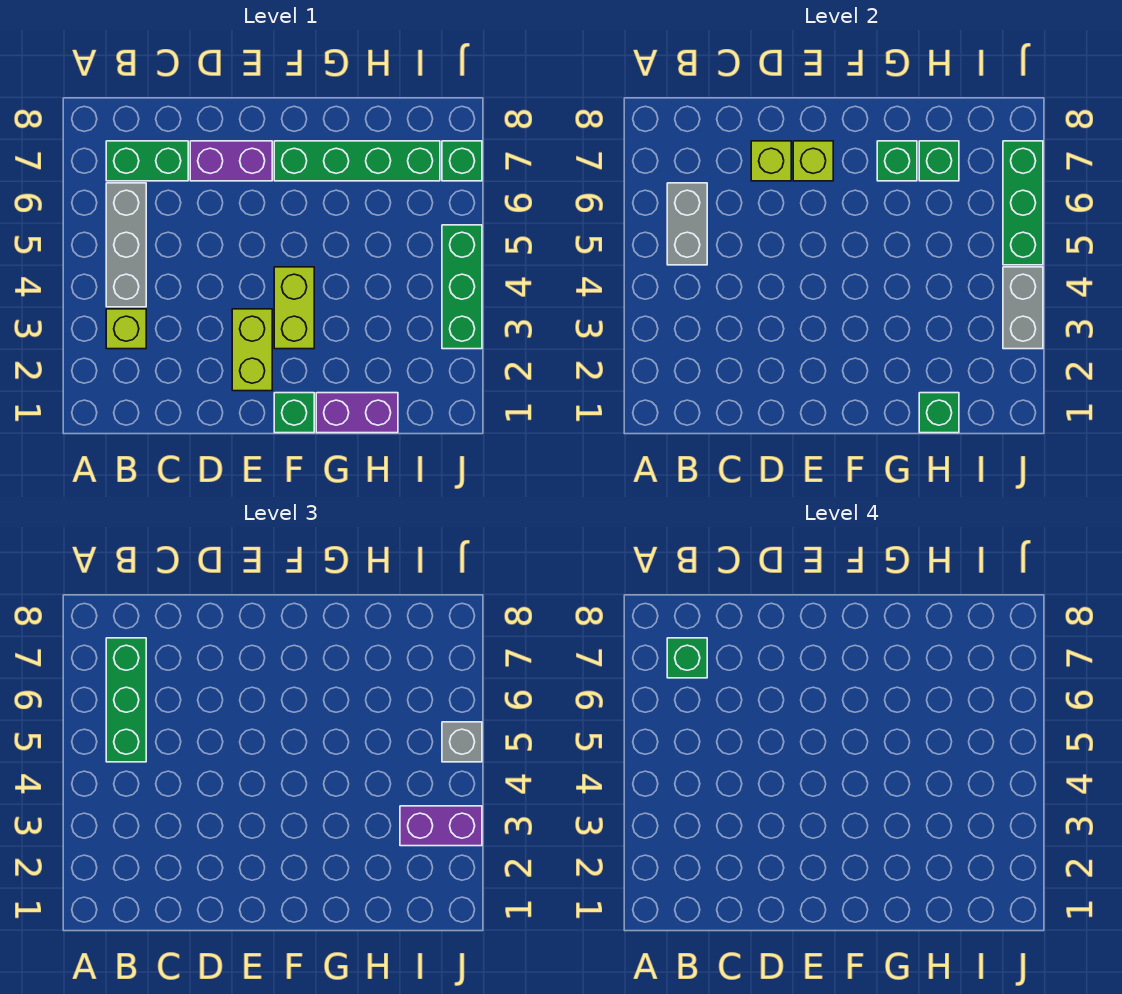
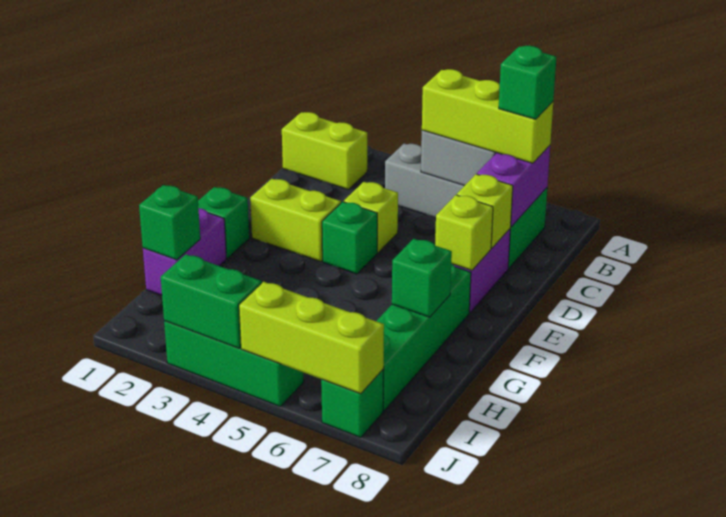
lime 1x1 brick [106,309,146,349] -> lime 1x1 brick moved to [344,182,398,253]
green 1x3 brick [106,638,146,762] -> lime 1x3 brick [422,69,553,163]
lime 1x2 brick [274,267,314,349] -> lime 1x2 brick moved to [282,112,367,190]
green 1x1 brick [919,141,959,181] -> green 1x1 brick moved to [322,202,377,274]
purple 1x2 brick [400,806,482,846] -> purple 1x2 brick moved to [477,146,550,227]
grey 1x2 brick [1003,267,1043,349] -> green 1x2 brick [161,254,262,348]
green 1x3 brick [1003,141,1043,265] -> lime 1x3 brick [239,282,384,394]
grey 1x1 brick [442,722,482,762] -> none

